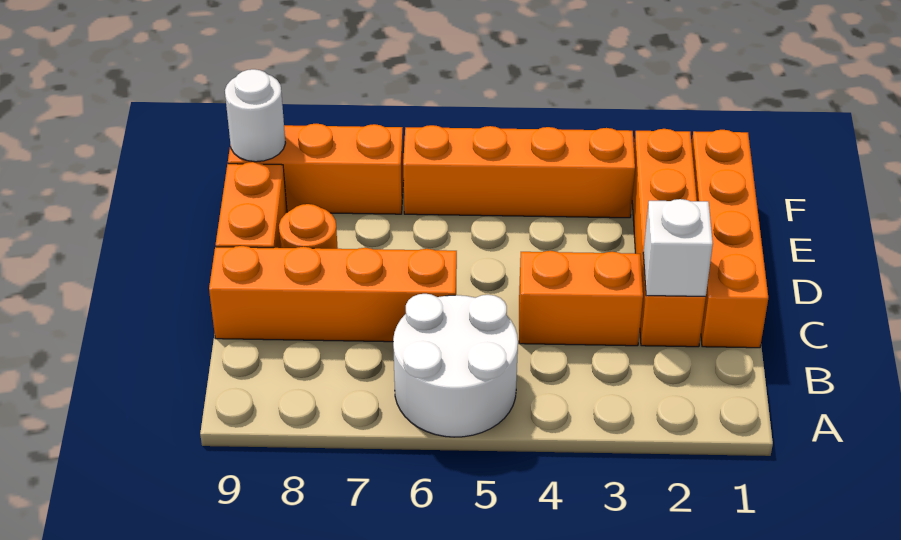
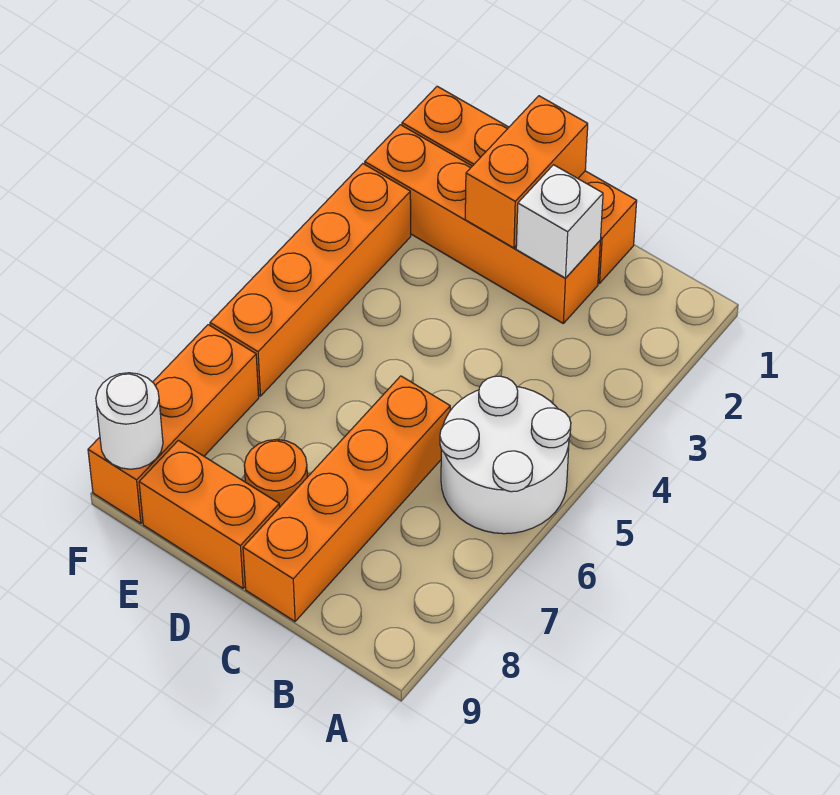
orange 1x2 brick [519,251,643,346] -> orange 1x2 brick moved to [465,96,588,248]

